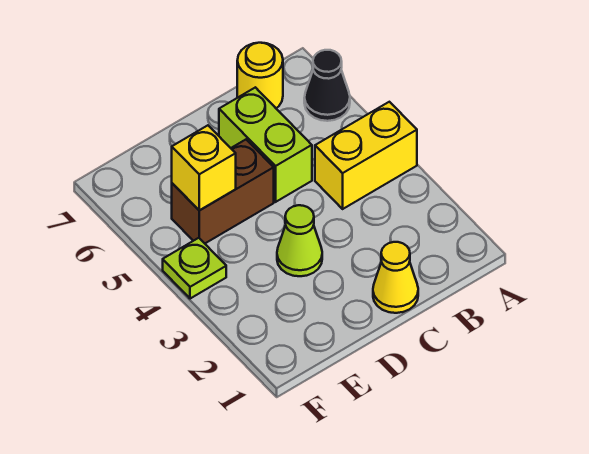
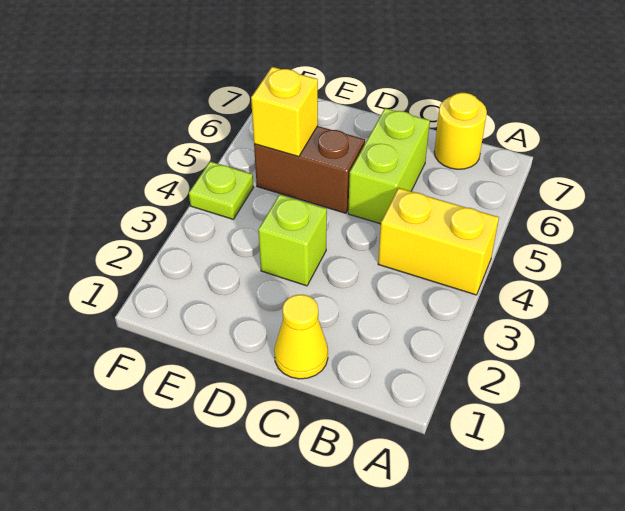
black 1x1 cone [304,50,350,121] -> none
lime 1x1 cone [277,205,322,276] -> lime 1x1 brick [258,194,327,286]

